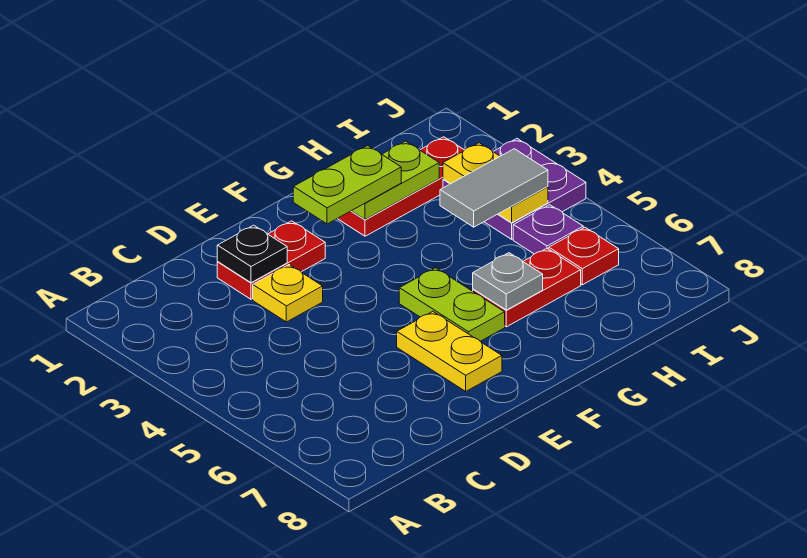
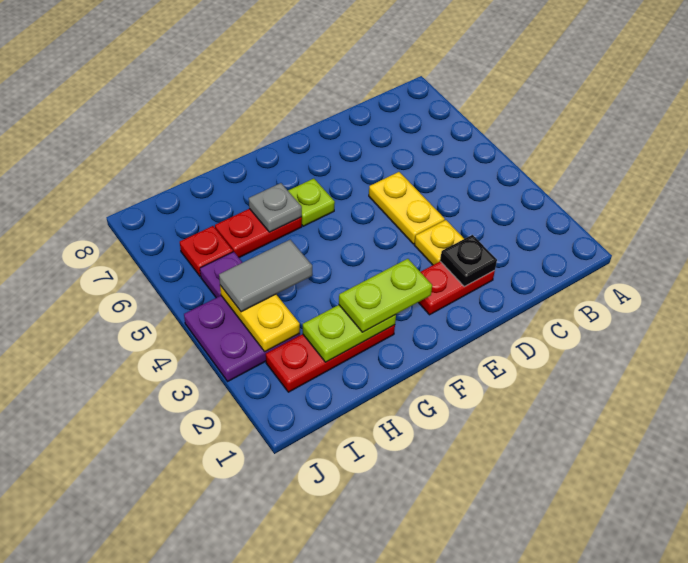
yellow 1x2 plate [397,312,502,391] -> yellow 1x2 plate moved to [369,172,445,244]
lime 1x2 plate [399,268,505,341] -> lime 1x1 plate [288,179,335,226]

